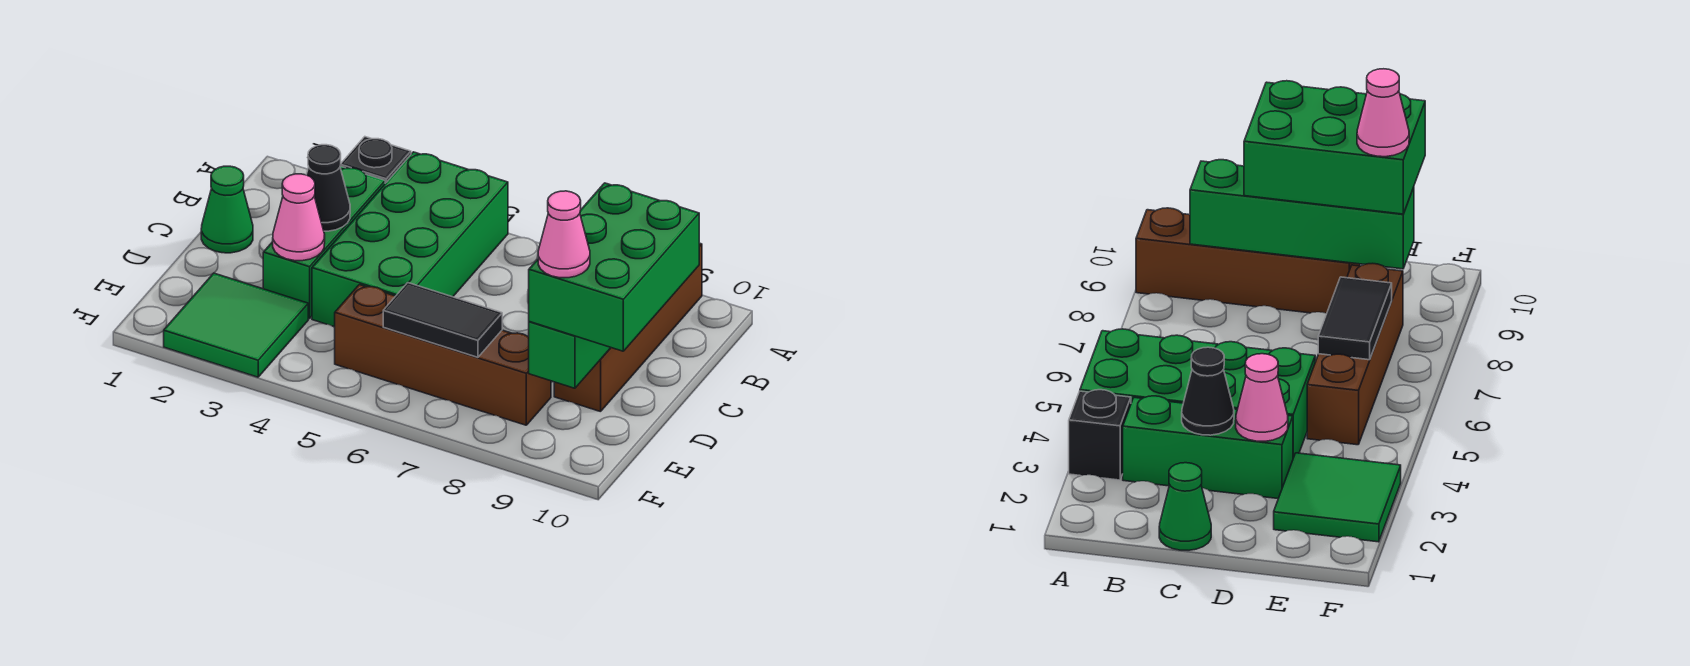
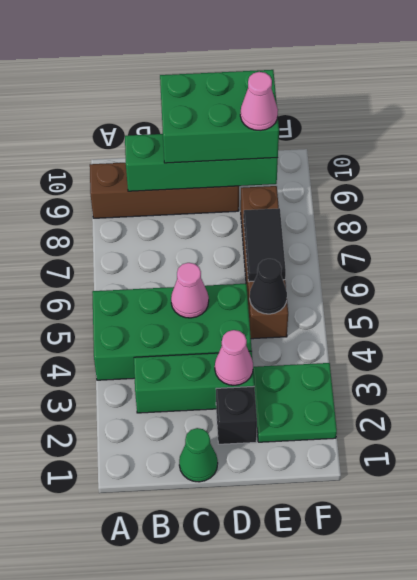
black 1x1 brick [340,137,411,183] -> black 1x1 brick moved to [216,387,257,444]
black 1x1 cone [306,145,350,231] -> black 1x1 cone moved to [250,259,287,314]
none -> pink 1x1 cone [171,263,209,318]
green 2x2 tile [164,273,308,377] -> green 2x2 plate [253,363,337,442]

